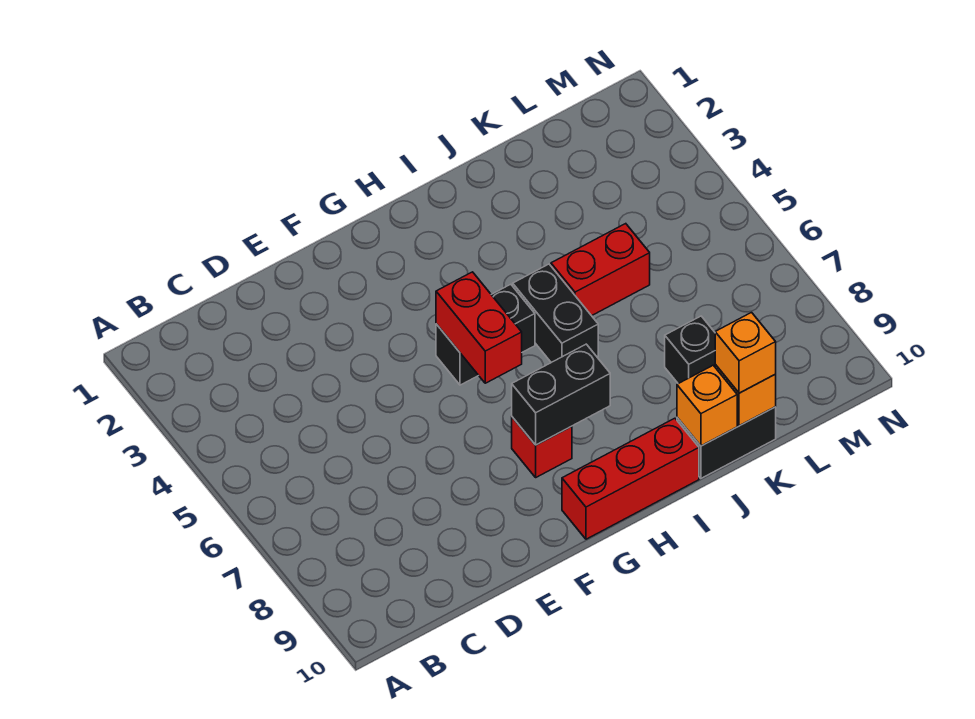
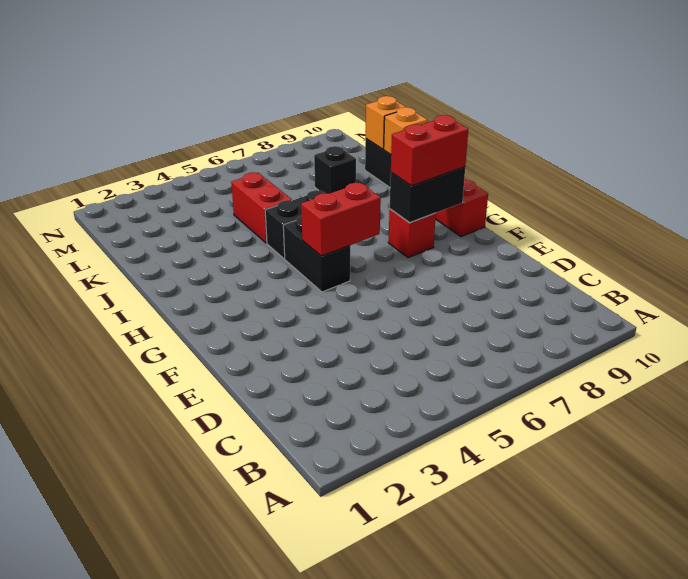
black 1x2 brick [512,344,610,445] -> black 1x2 brick turned to [390,167,465,223]
none -> red 1x2 brick [391,115,468,186]
orange 1x1 brick [715,313,776,393] -> none

